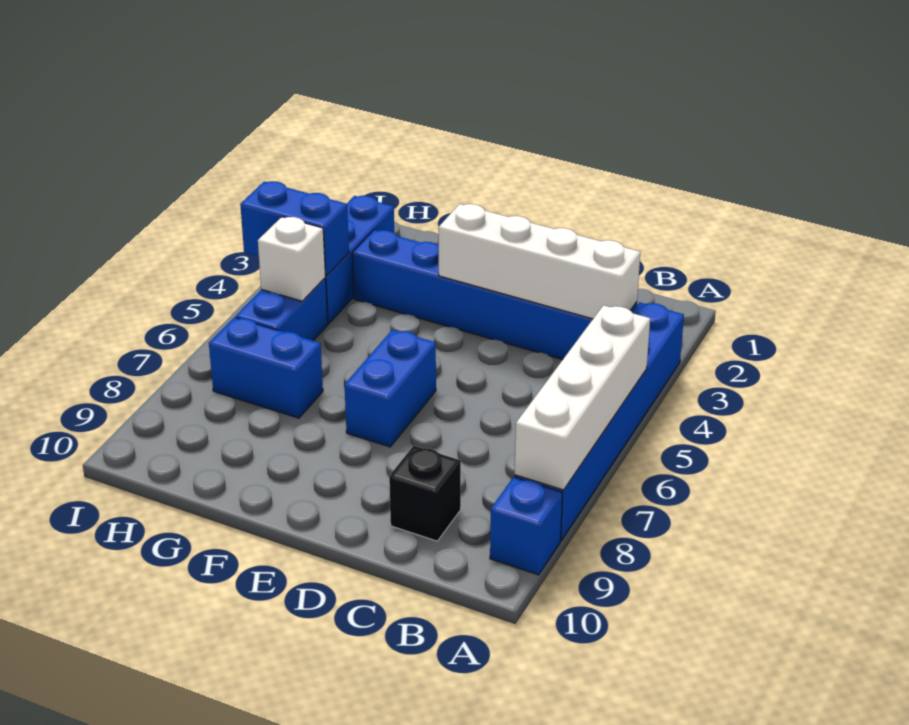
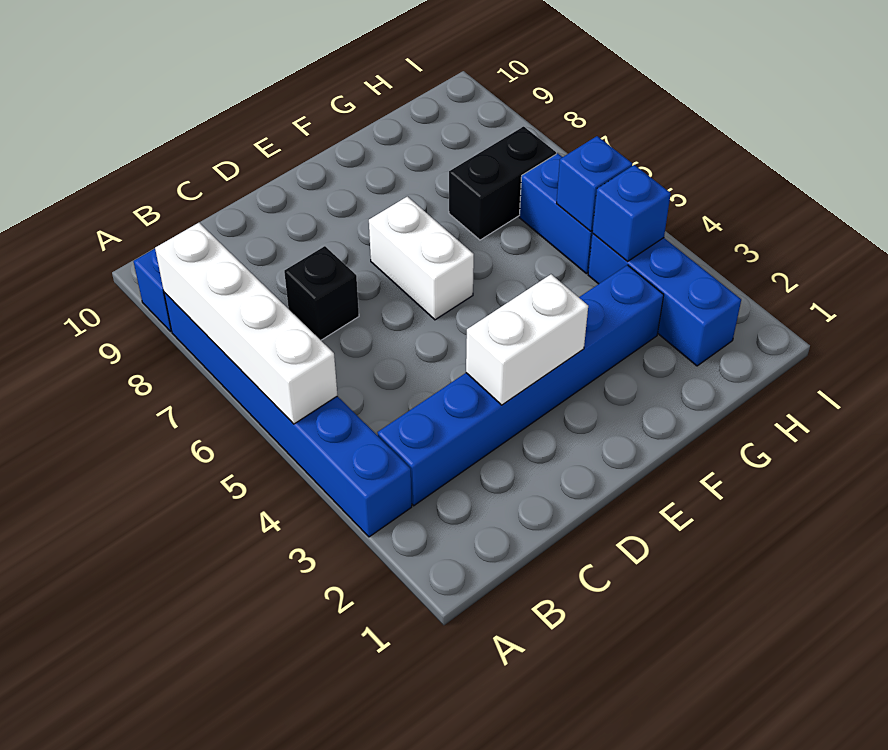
white 1x4 brick [439,204,640,319] -> white 1x2 brick [466,274,588,405]
black 1x1 brick [389,446,461,541] -> black 1x1 brick moved to [284,246,359,340]
blue 1x2 brick [345,330,436,447] -> white 1x2 brick [369,196,474,320]
blue 1x2 brick [209,317,323,418] -> black 1x2 brick [449,126,556,240]
blue 1x2 brick [240,181,349,276] -> blue 1x1 brick [592,165,671,261]
white 1x1 brick [258,217,326,301] -> blue 1x1 brick [557,136,632,231]

